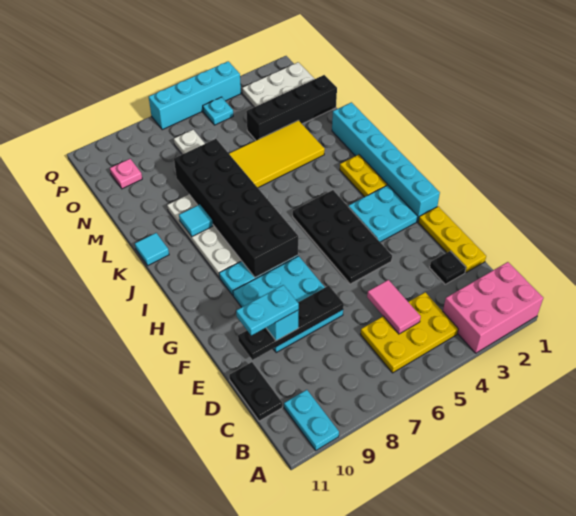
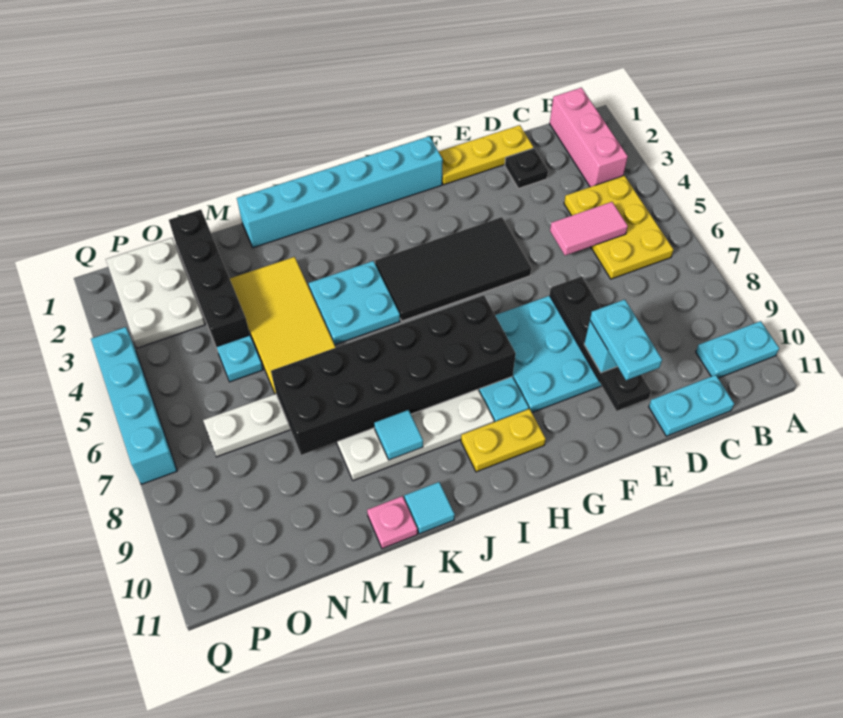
pink 2x3 brick [443,262,543,353] -> pink 1x3 brick [550,88,628,187]
black 1x2 plate [229,362,282,421] -> cyan 1x2 plate [649,375,734,436]
black 2x4 plate [293,190,392,284] -> black 2x4 tile [375,217,531,321]
cyan 2x2 plate [348,185,418,242] -> cyan 2x2 plate moved to [309,261,400,345]
yellow 1x2 plate [340,155,387,197] -> yellow 1x2 plate moved to [461,409,546,472]
pink 1x1 plate [110,159,142,189] -> pink 1x1 plate moved to [367,496,417,549]
cyan 1x1 plate [203,97,233,125] -> cyan 1x1 plate moved to [217,335,263,382]

